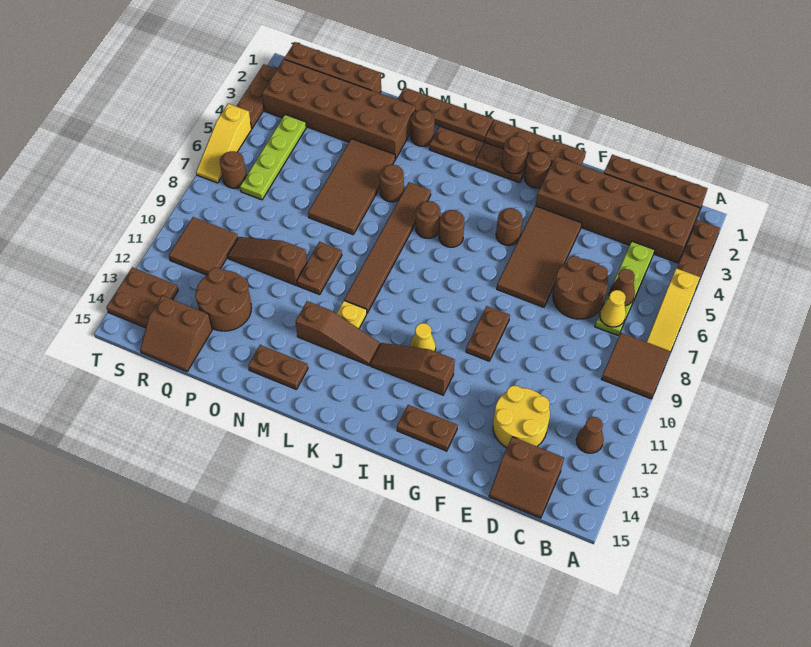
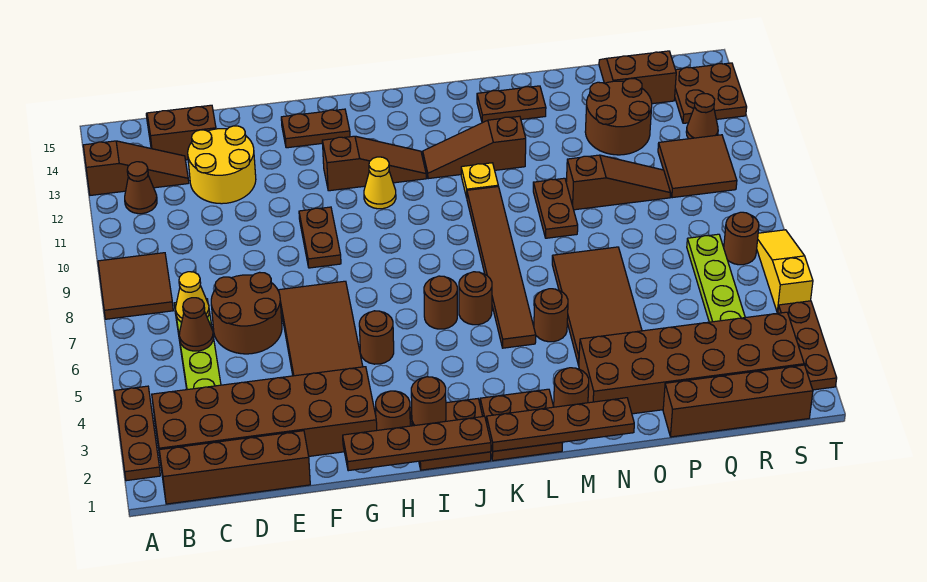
yellow 1x3 slope [647,268,700,351] -> none
none -> brown 1x3 slope [83,141,189,195]
none -> brown 1x1 cone [686,94,718,139]

